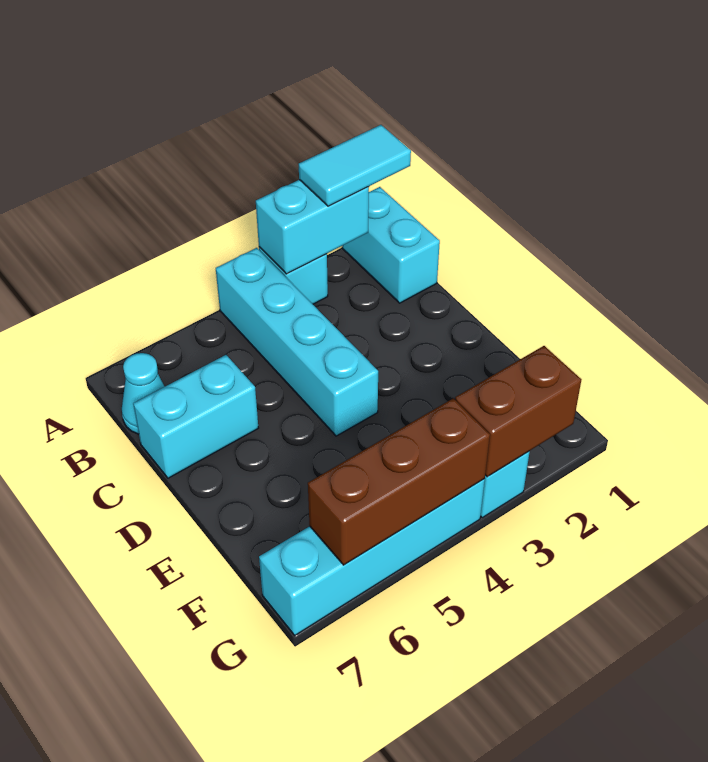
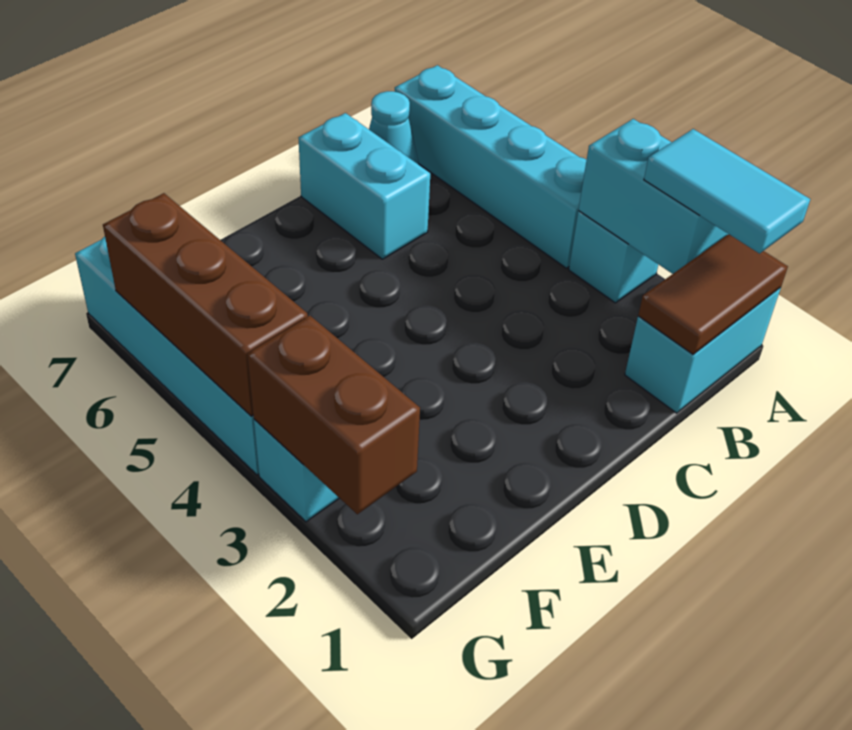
none -> brown 1x2 tile [638,234,788,354]
cyan 1x4 brick [216,248,378,436] -> cyan 1x4 brick turned to [395,65,586,268]

